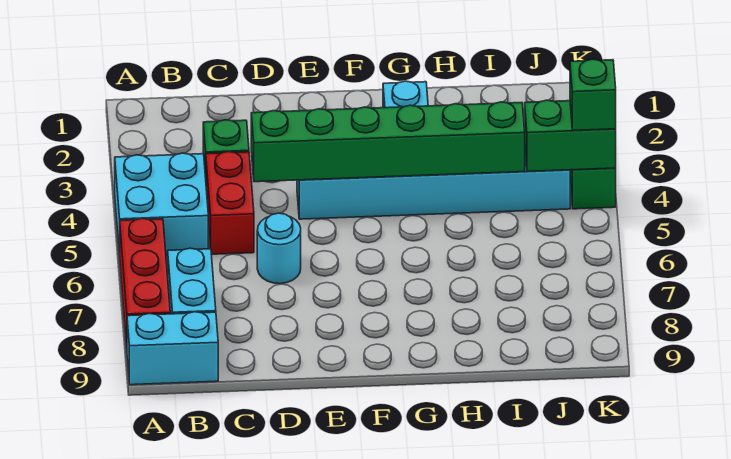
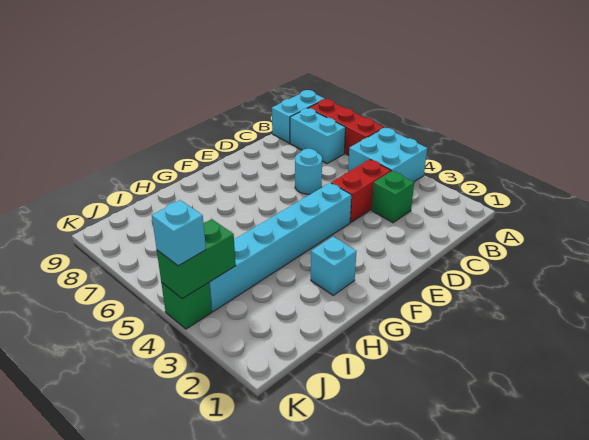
red 1x2 brick [206,152,254,254] -> red 1x2 brick turned to [331,159,391,223]
green 1x6 brick [251,102,525,182] -> none
green 1x1 brick [570,59,616,130] -> cyan 1x1 brick [152,200,206,266]

